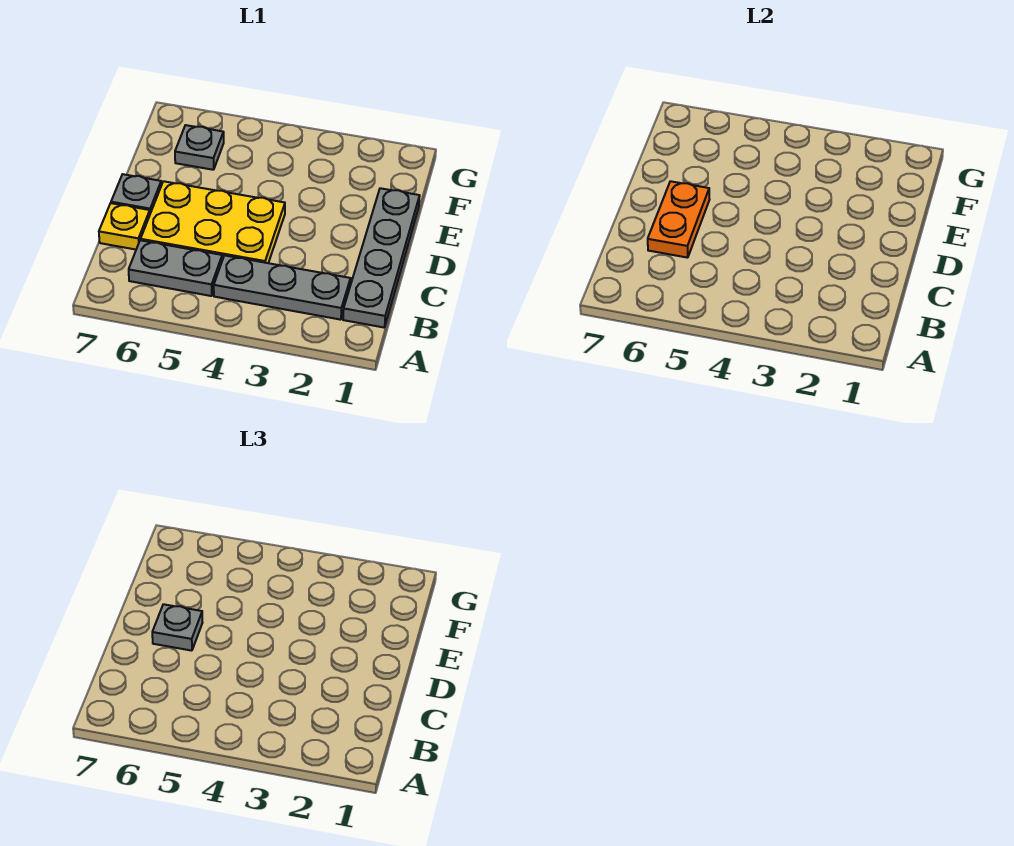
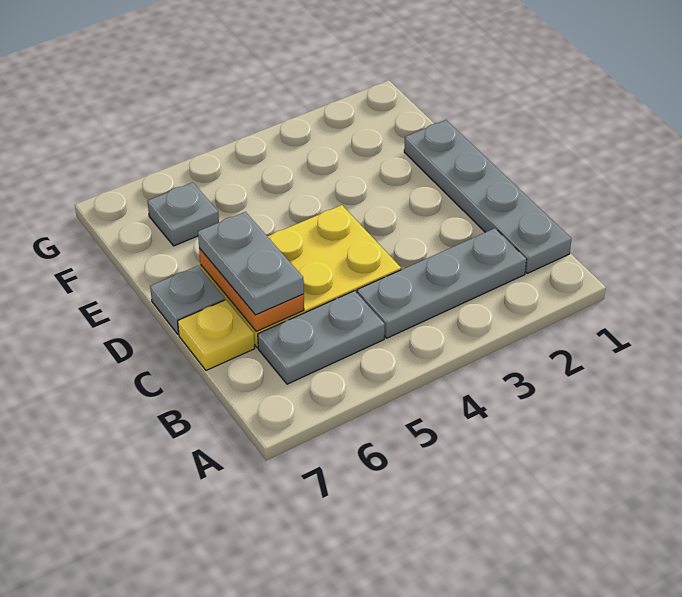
grey 1x1 plate [152,604,203,651] -> grey 1x2 plate [198,212,304,315]

